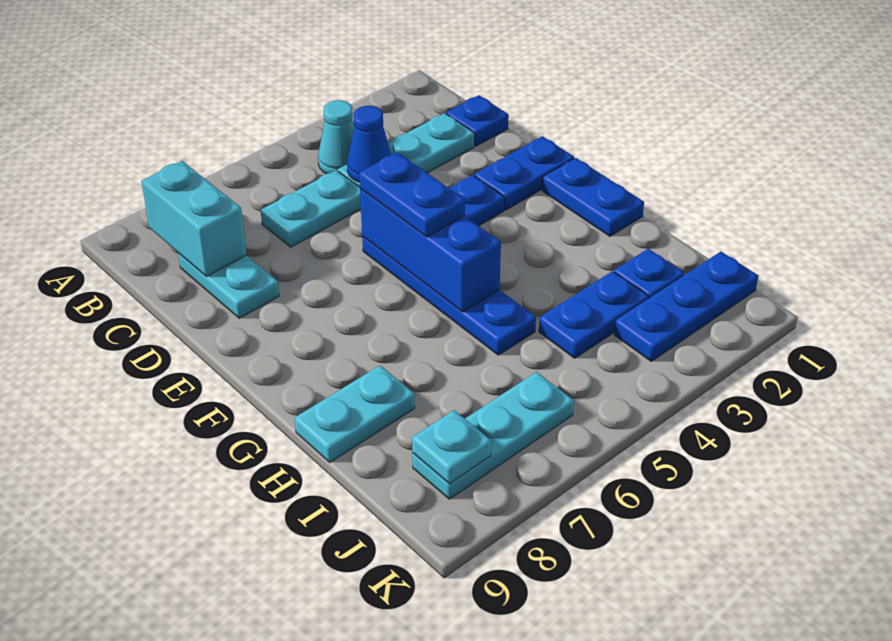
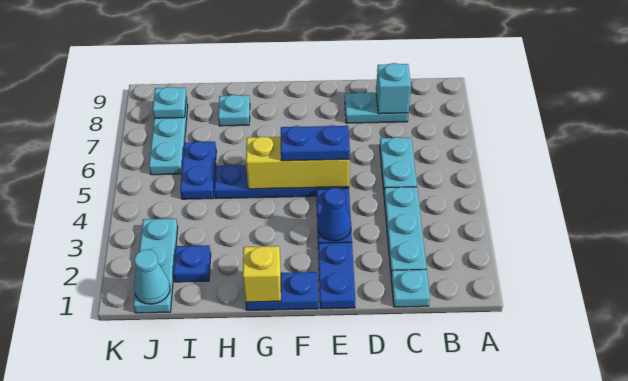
cyan 1x1 cone [318,100,355,174] -> cyan 1x1 cone moved to [134,249,170,304]
cyan 1x2 brick [142,161,247,277] -> cyan 1x1 brick [376,63,411,114]
blue 1x1 plate [446,95,509,146] -> cyan 1x1 plate [391,269,430,307]
blue 1x1 cone [347,106,391,182] -> blue 1x1 cone moved to [318,188,351,241]
blue 1x3 brick [360,189,501,312] -> yellow 1x3 brick [246,137,350,189]
none -> yellow 1x1 brick [243,246,281,302]
cyan 1x2 plate [295,366,415,462] -> cyan 1x1 plate [218,95,250,126]
blue 1x2 plate [539,271,649,358] -> blue 1x2 plate moved to [180,141,216,199]
blue 1x3 plate [614,252,758,361] -> cyan 1x3 plate [133,219,178,313]

